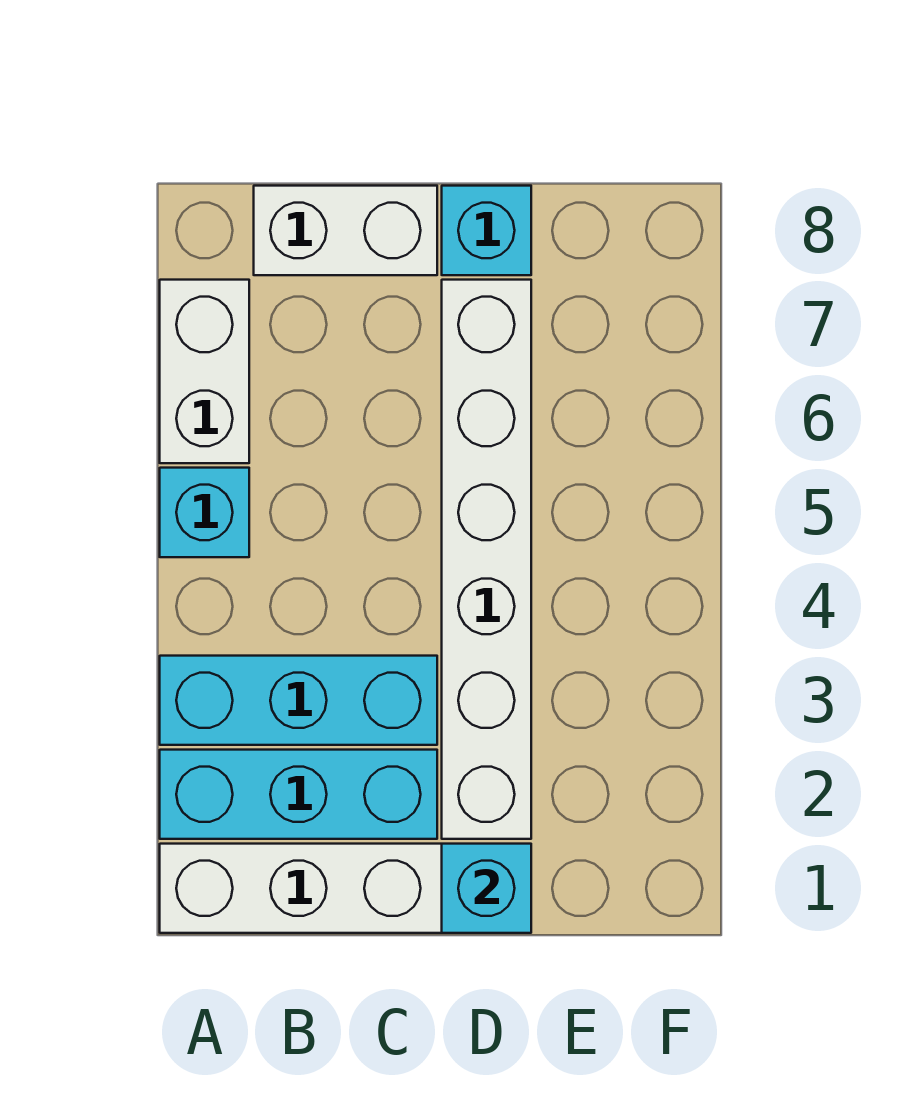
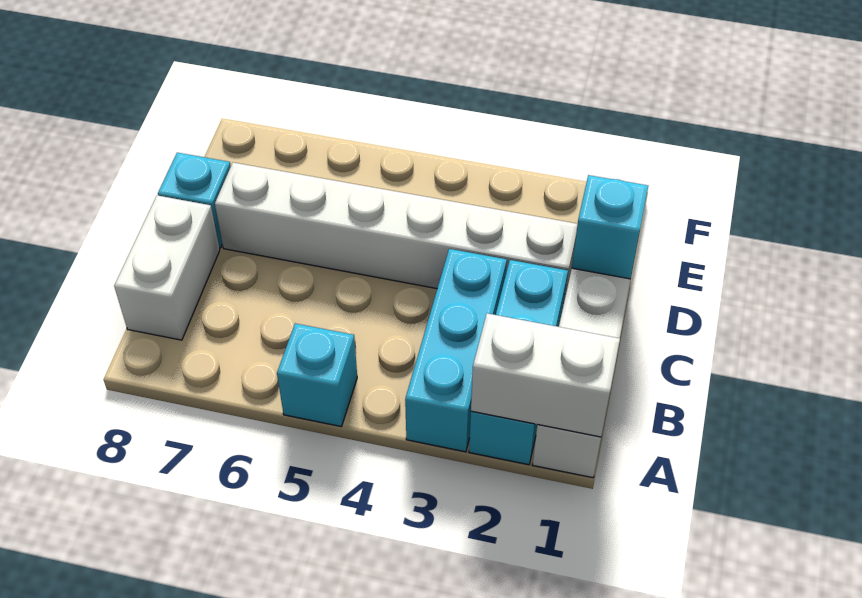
white 1x2 brick [160,280,249,463] -> white 1x2 brick moved to [471,313,620,437]

